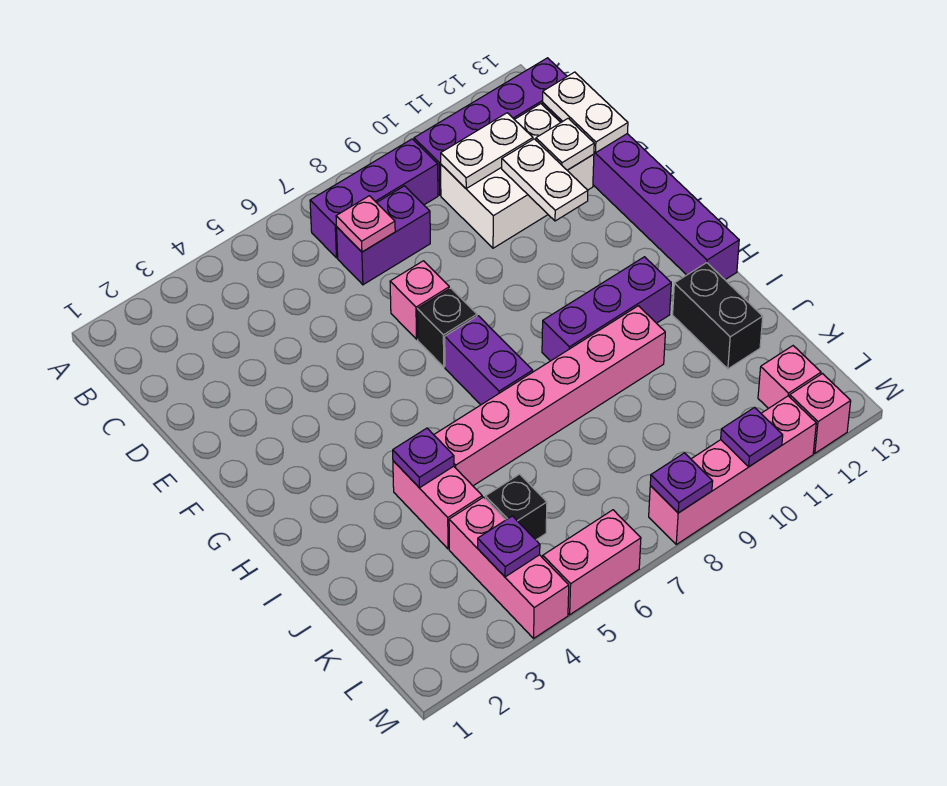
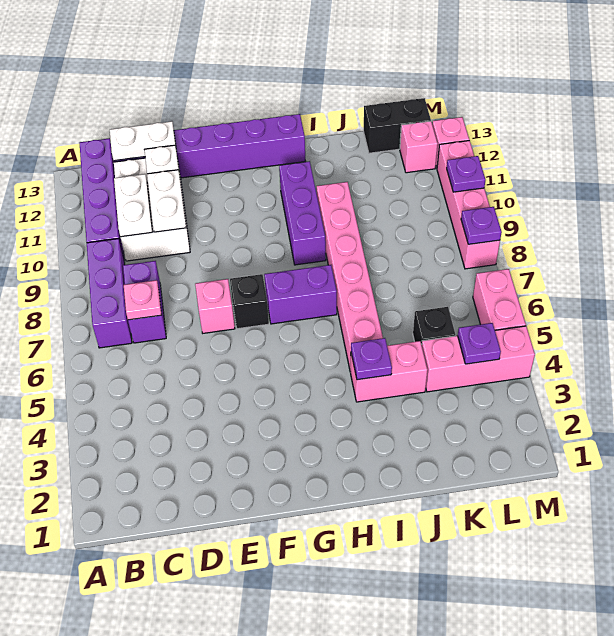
white 1x2 plate [502,139,588,221] -> white 1x2 plate turned to [147,170,186,232]
black 1x2 brick [673,263,763,369] -> black 1x2 brick moved to [363,98,431,153]

